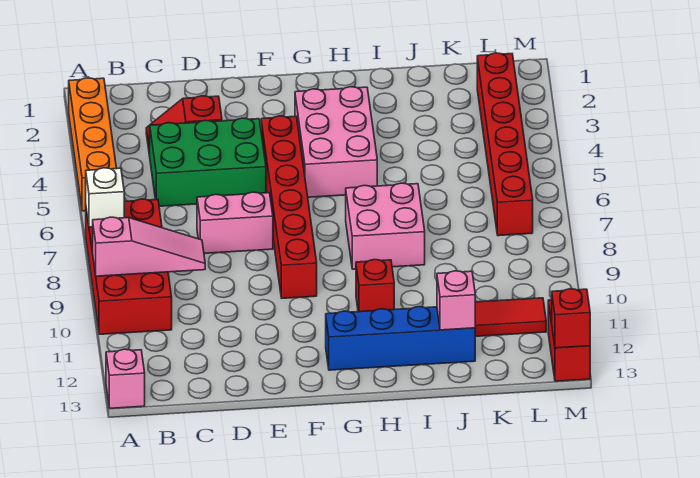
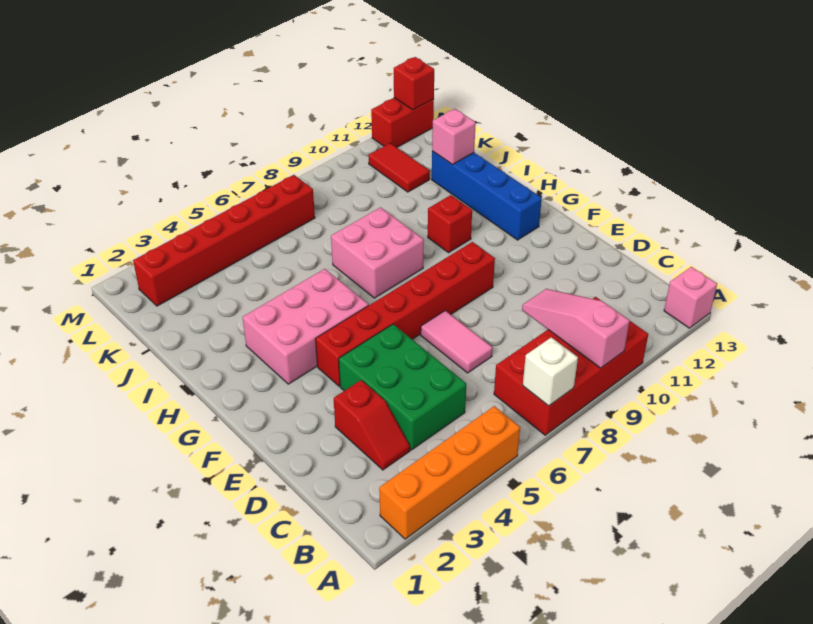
pink 1x2 brick [197,192,273,253] -> pink 1x2 tile [421,311,493,373]

